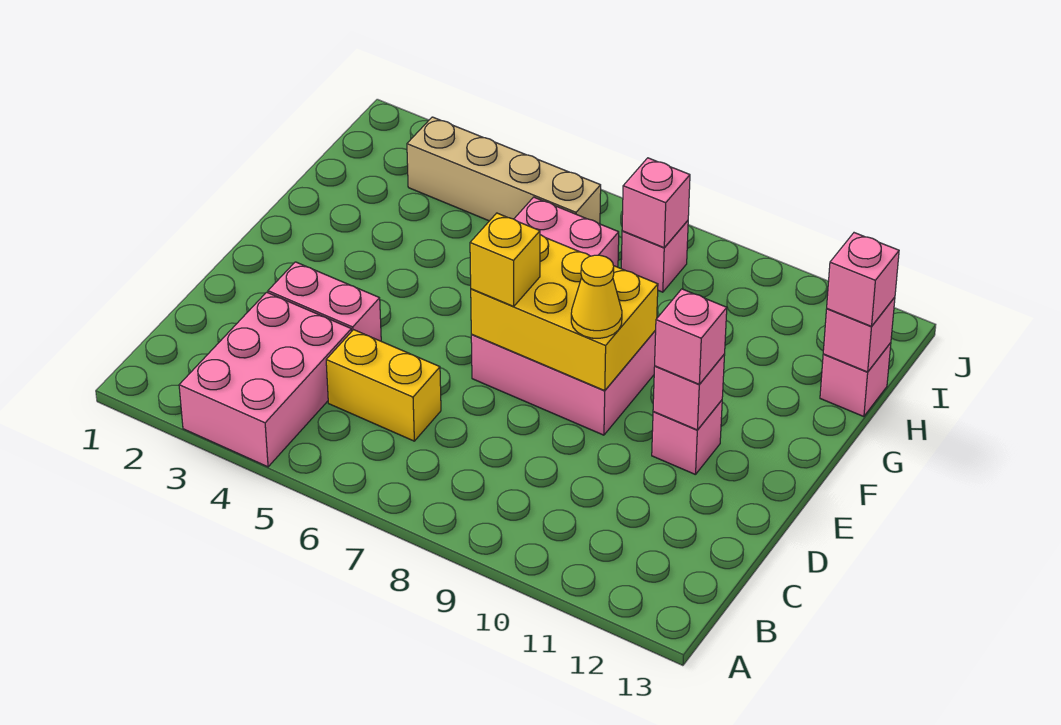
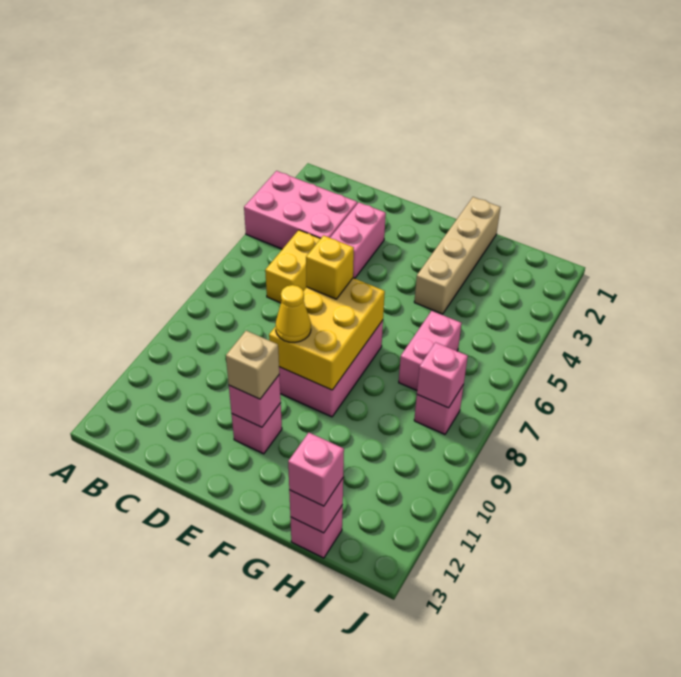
pink 1x1 brick [655,289,727,384] -> tan 1x1 brick [226,331,279,399]
tan 1x4 brick [407,117,601,224] -> tan 1x4 brick moved to [414,197,501,314]

